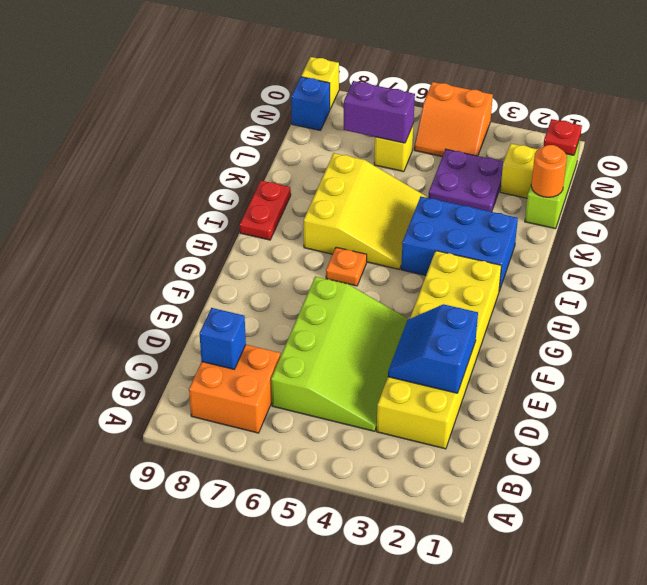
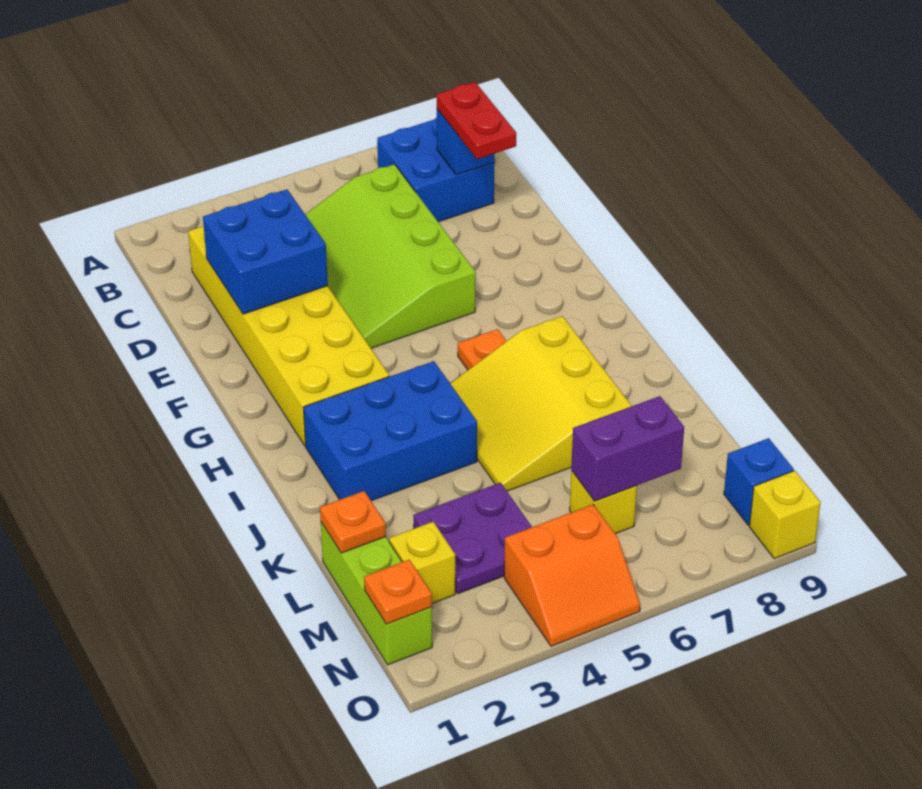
orange 2x2 brick [189,345,281,433] -> blue 2x2 brick [377,118,495,222]
blue 2x2 slope [388,304,478,393] -> blue 2x2 brick [203,189,328,314]
red 1x2 plate [240,180,291,240] -> red 1x2 plate moved to [437,82,516,159]
orange 1x1 round brick [531,145,567,197] -> orange 1x1 plate [320,491,386,553]
red 1x1 plate [543,119,582,155] -> orange 1x1 plate [364,560,432,624]
orange 2x2 slope [414,82,493,157] -> orange 2x2 slope turned to [504,504,640,646]

